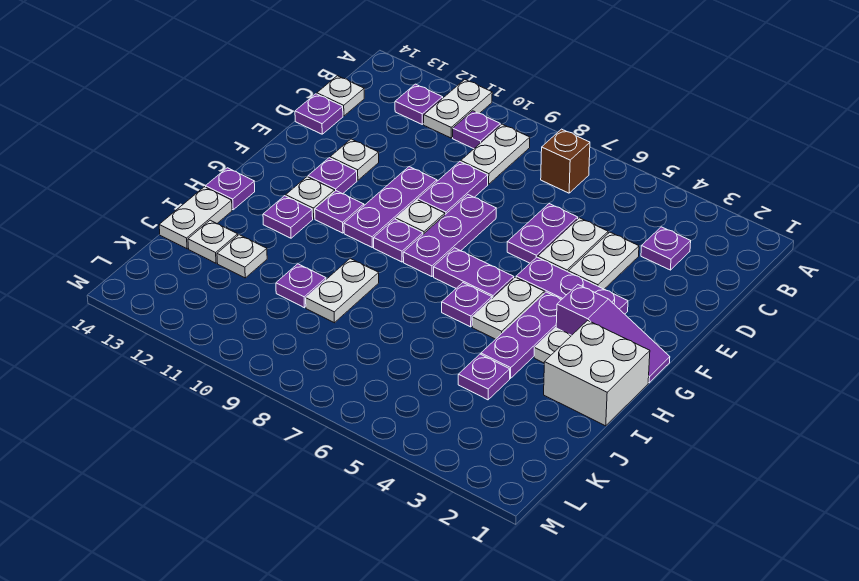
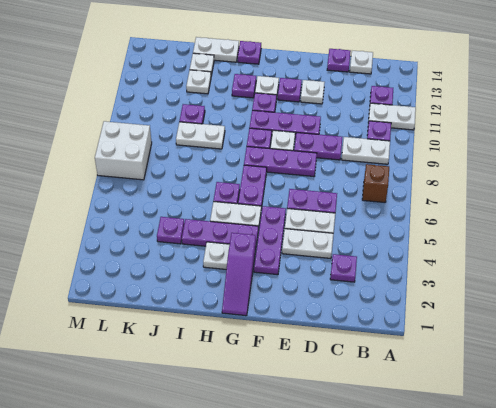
white 2x2 brick [544,320,650,426] -> white 2x2 brick moved to [95,121,152,180]

